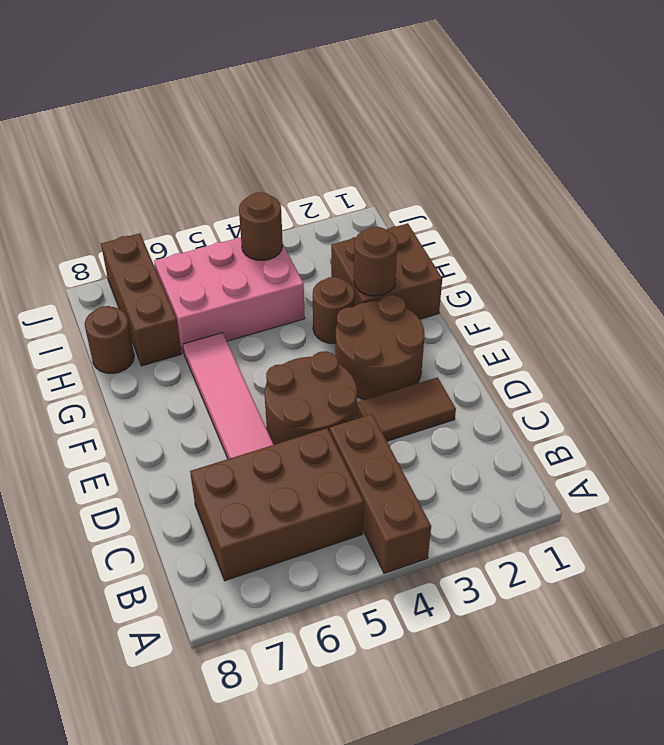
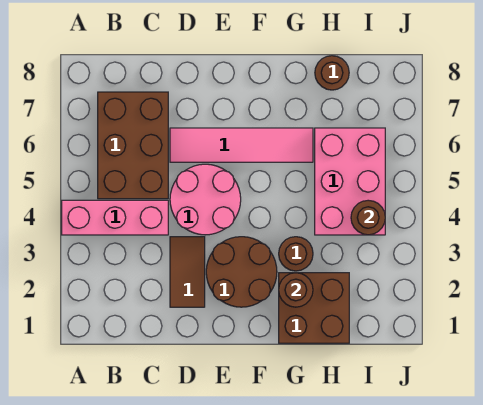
brown 1x3 brick [330,414,431,573] -> pink 1x3 brick [62,200,168,235]
brown 2x2 round brick [265,351,357,445] -> pink 2x2 round brick [170,164,241,235]
brown 1x3 brick [101,233,182,366] -> none

